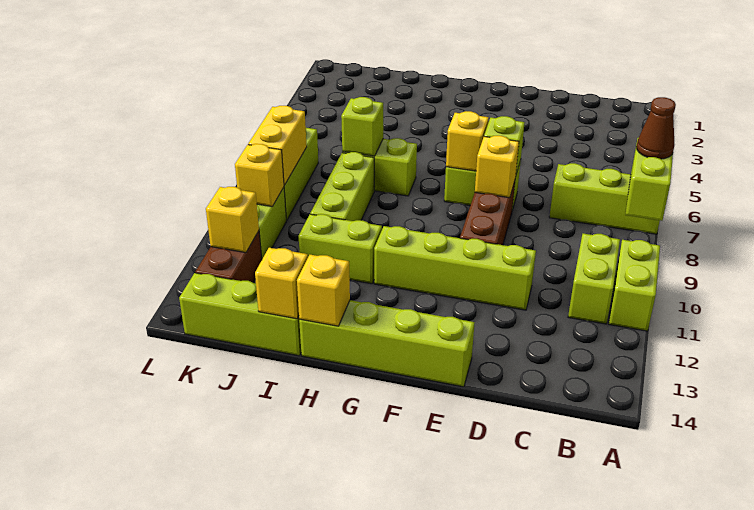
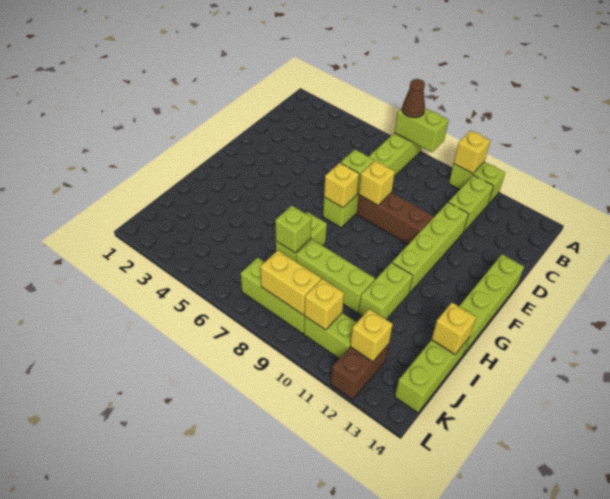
lime 1x2 brick [568,234,620,324] -> lime 1x2 brick turned to [449,175,493,232]
yellow 1x1 brick [297,255,350,326] -> yellow 1x1 brick moved to [454,131,490,174]
brown 1x2 brick [195,231,262,282] -> brown 1x2 brick turned to [331,344,389,400]

